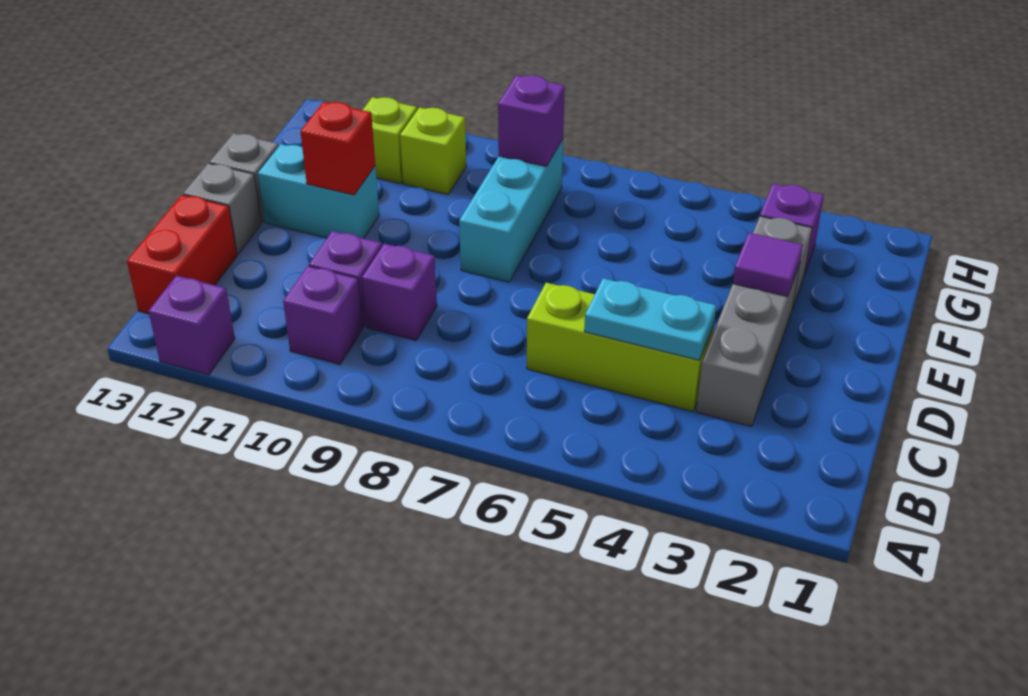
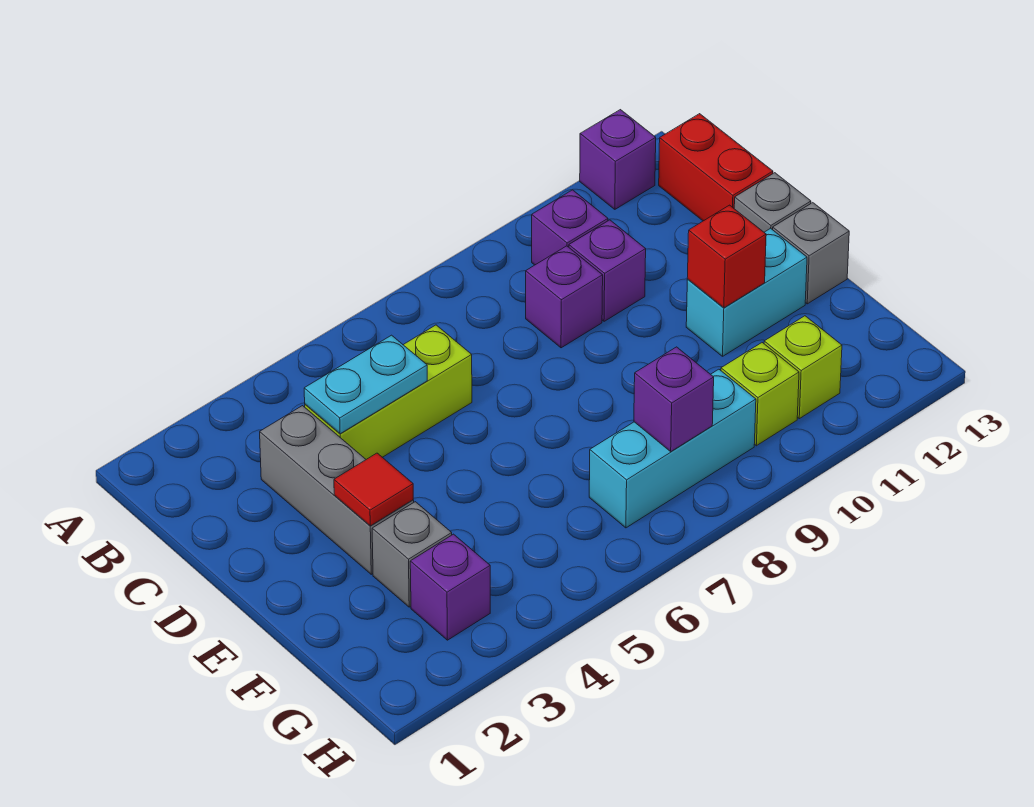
purple 1x1 tile [733,233,803,297] -> red 1x1 tile [334,453,413,526]
cyan 1x3 brick [459,139,563,282] -> cyan 1x3 brick turned to [589,369,756,528]

